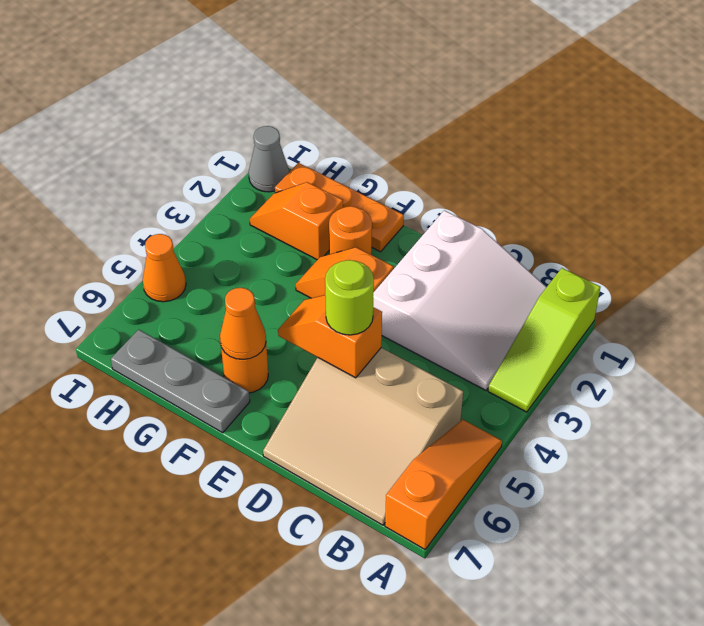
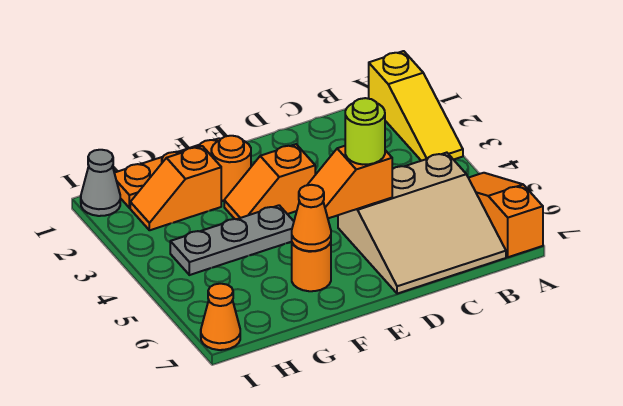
lime 1x3 slope [488,268,600,412] -> yellow 1x3 slope [369,51,463,161]
white 3x3 slope [373,210,547,390] -> none
grey 1x3 plate [111,330,250,433] -> grey 1x3 plate moved to [170,205,294,275]
orange 1x1 cone [143,234,186,302] -> orange 1x1 cone moved to [201,284,240,350]

